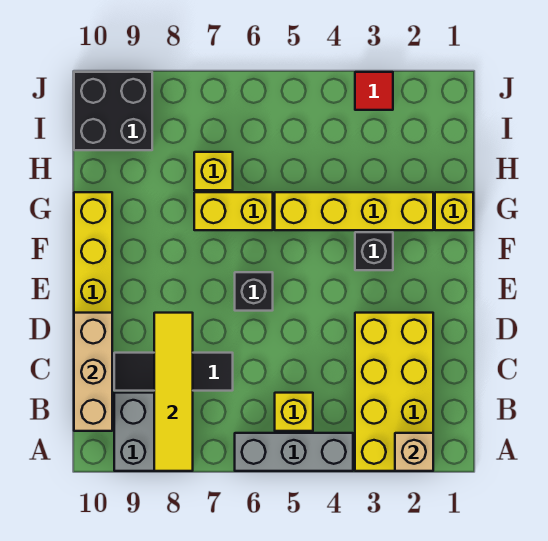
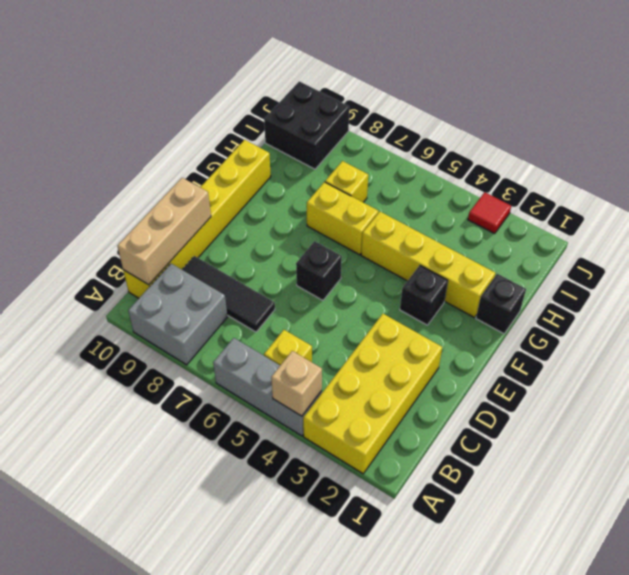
tan 1x1 brick [395,433,433,471] -> tan 1x1 brick moved to [271,351,322,416]
yellow 1x4 tile [154,313,193,471] -> none
yellow 1x1 brick [435,192,473,230] -> black 1x1 brick [476,274,526,334]

